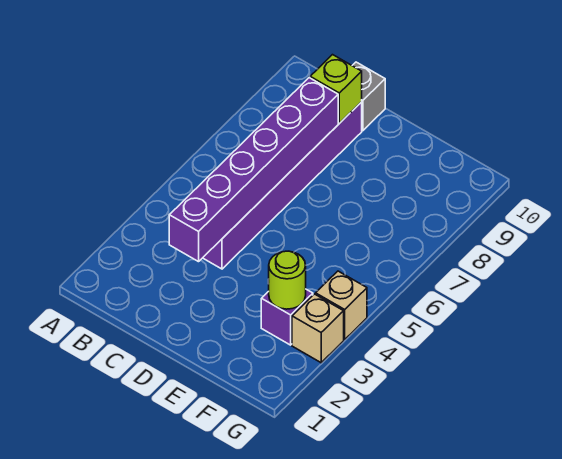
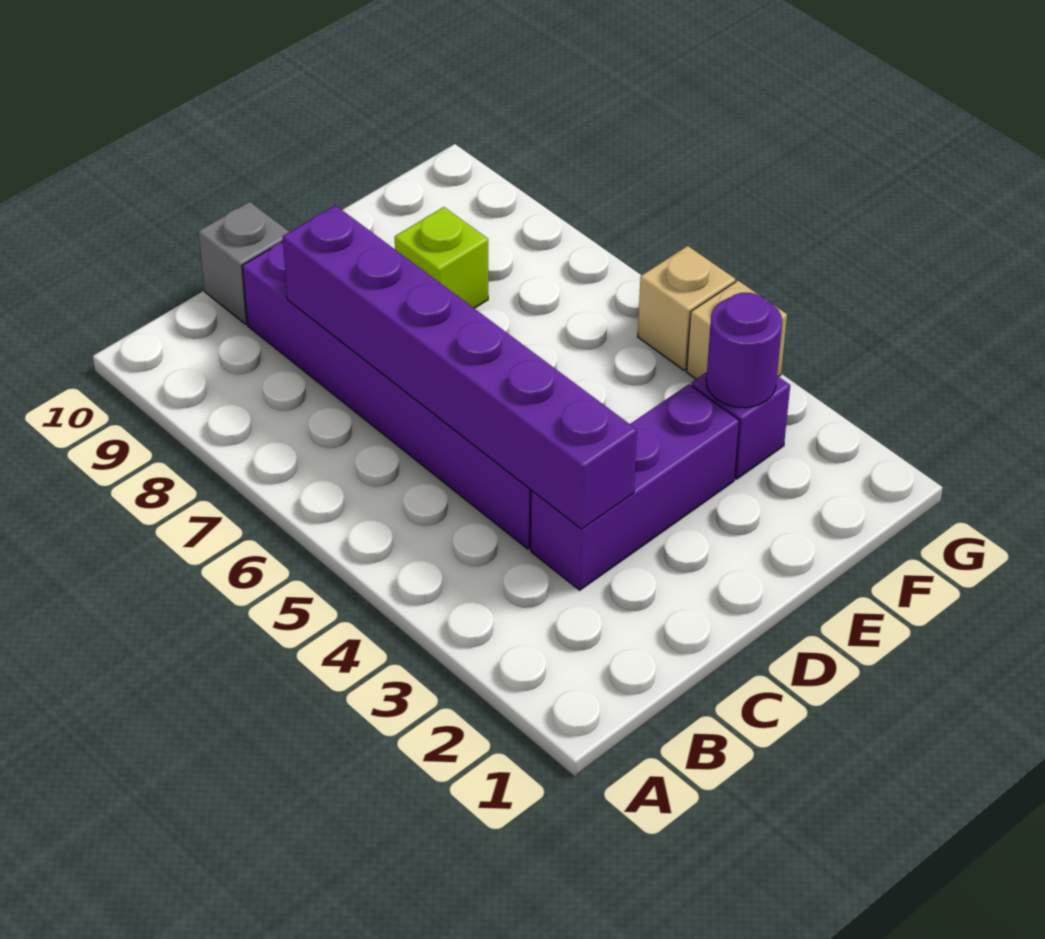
none -> purple 1x3 brick [531,384,739,590]
lime 1x1 brick [310,55,362,123] -> lime 1x1 brick moved to [395,207,488,308]
lime 1x1 round brick [269,251,306,309] -> purple 1x1 round brick [706,293,782,408]
tan 1x1 brick [292,294,344,363] -> tan 1x1 brick moved to [637,246,735,370]

